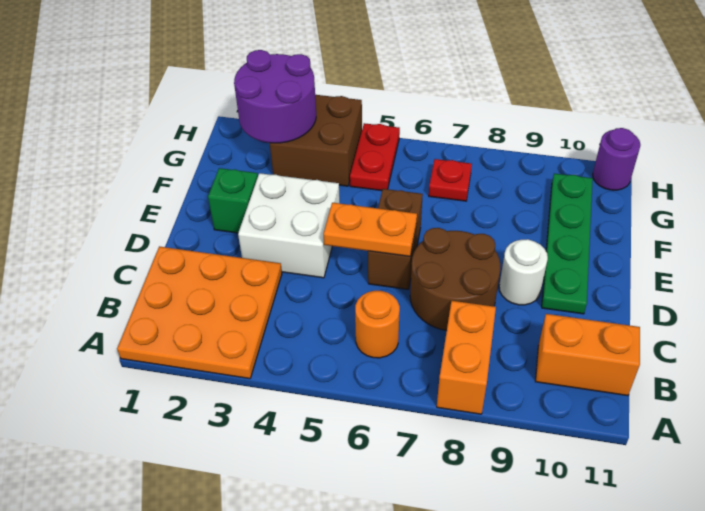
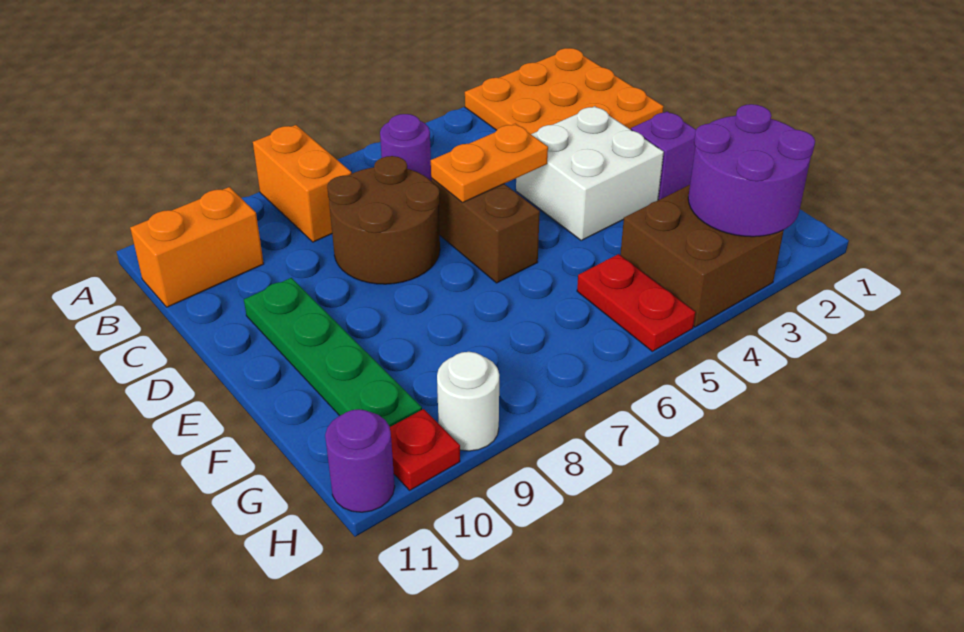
orange 1x1 round brick [355,291,400,358] -> purple 1x1 round brick [380,114,431,181]
white 1x1 round brick [499,239,548,305] -> white 1x1 round brick moved to [437,352,499,451]
green 1x1 brick [208,168,258,233] -> purple 1x1 brick [631,111,696,200]
red 1x1 plate [429,159,472,201] -> red 1x1 plate moved to [390,409,460,490]

